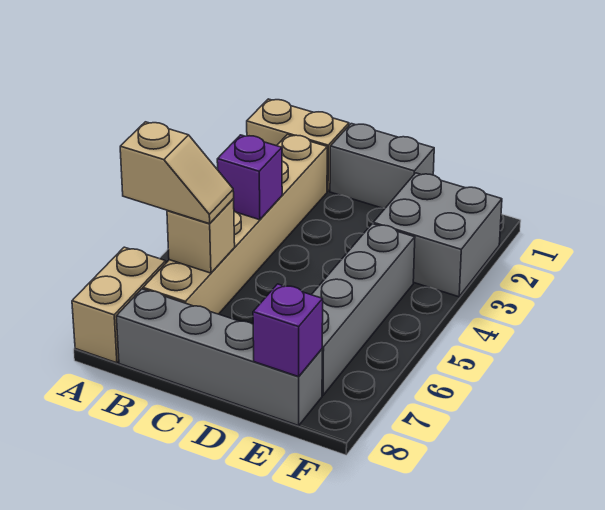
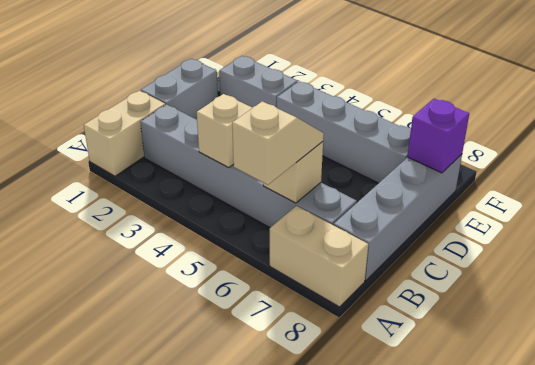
tan 1x6 brick [143,135,327,314] -> grey 1x6 brick [140,104,357,228]
purple 1x1 brick [217,135,282,220] -> tan 1x1 brick [197,94,252,168]
grey 2x2 brick [373,173,502,297] -> grey 1x2 brick [219,56,298,108]

